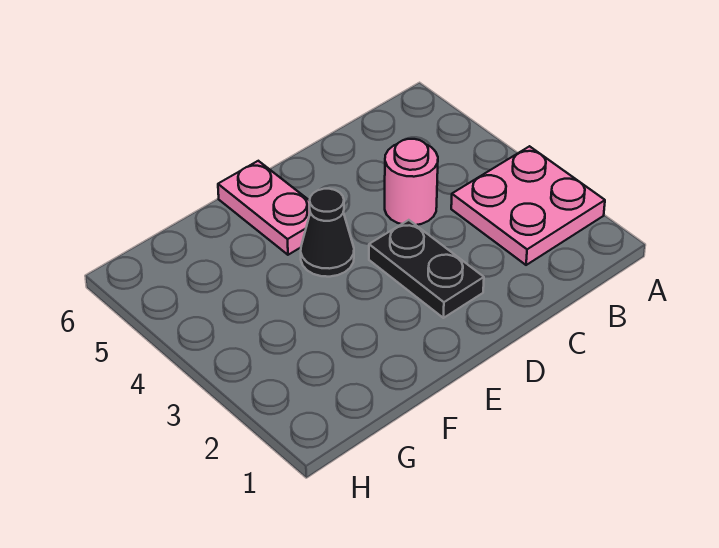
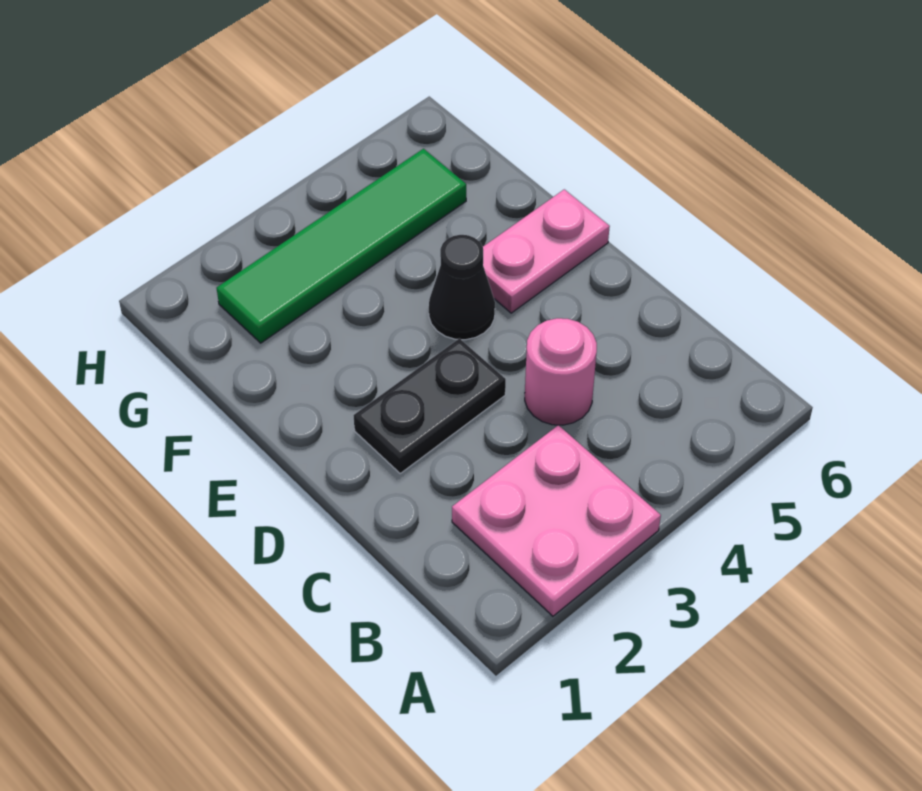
none -> green 1x4 tile [217,149,466,343]

